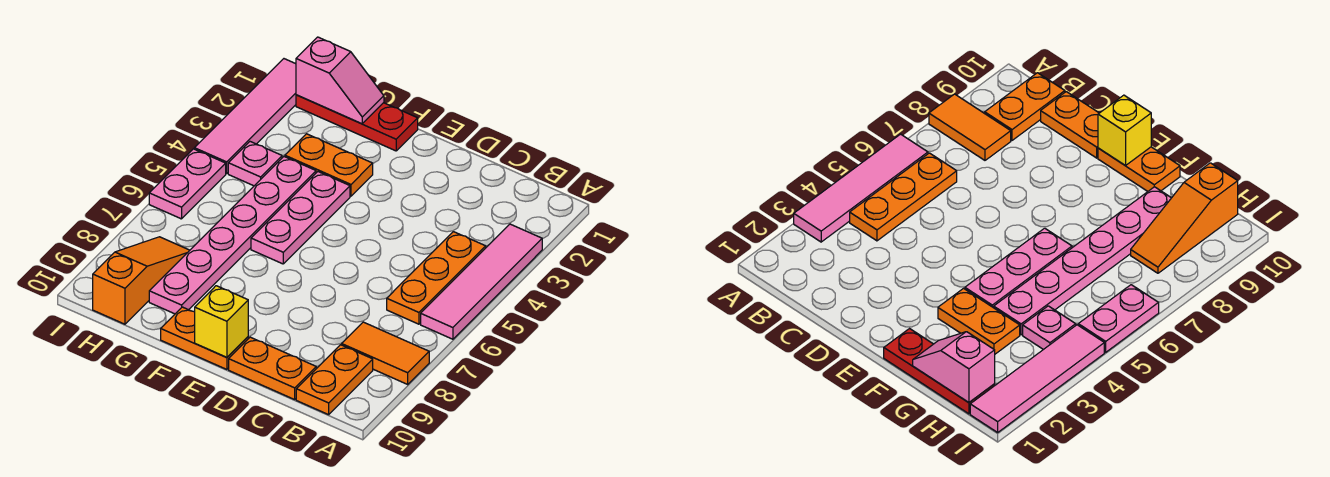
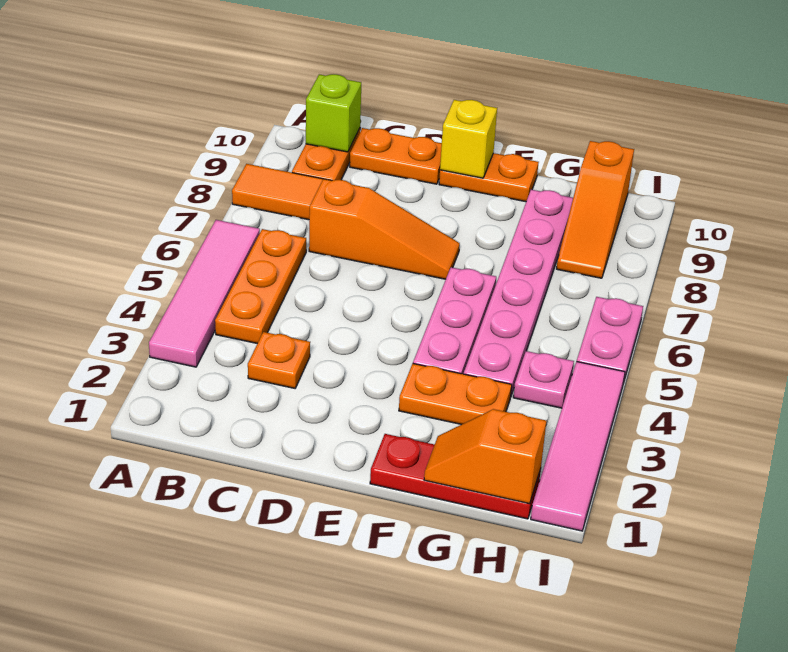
none -> lime 1x1 brick [306,74,361,152]
none -> orange 1x1 plate [248,332,310,388]
none -> orange 1x3 slope [309,179,460,279]
pink 1x2 slope [296,37,384,124] -> orange 1x2 slope [424,409,546,504]

